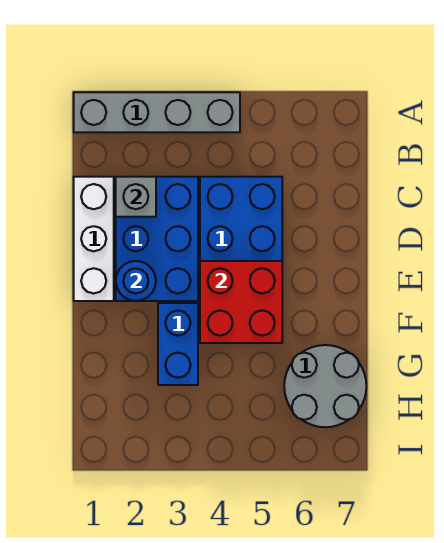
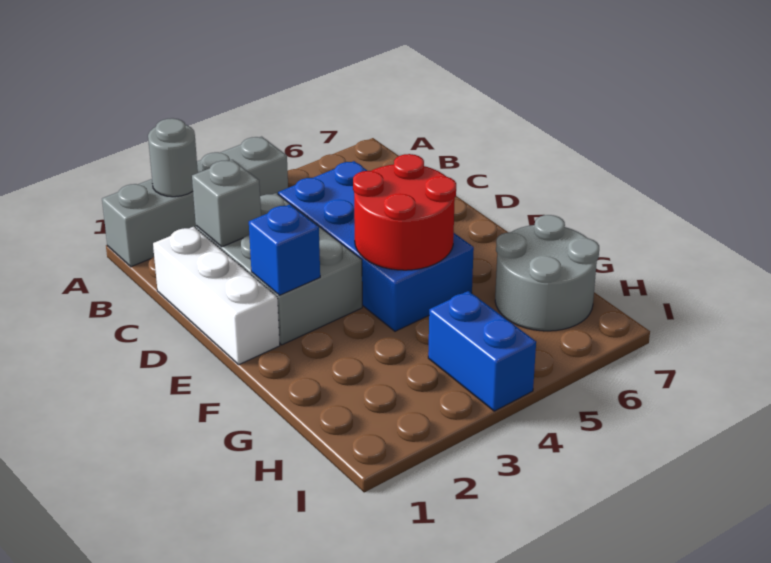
none -> grey 1x1 round brick [148,118,198,197]
blue 2x3 brick [116,177,198,301] -> grey 2x3 brick [196,193,362,345]
blue 1x1 round brick [116,261,156,301] -> blue 1x1 brick [249,204,320,295]
red 2x2 brick [200,261,282,343] -> red 2x2 round brick [353,154,456,270]
blue 1x2 brick [158,303,198,385] -> blue 1x2 brick moved to [428,291,536,411]

